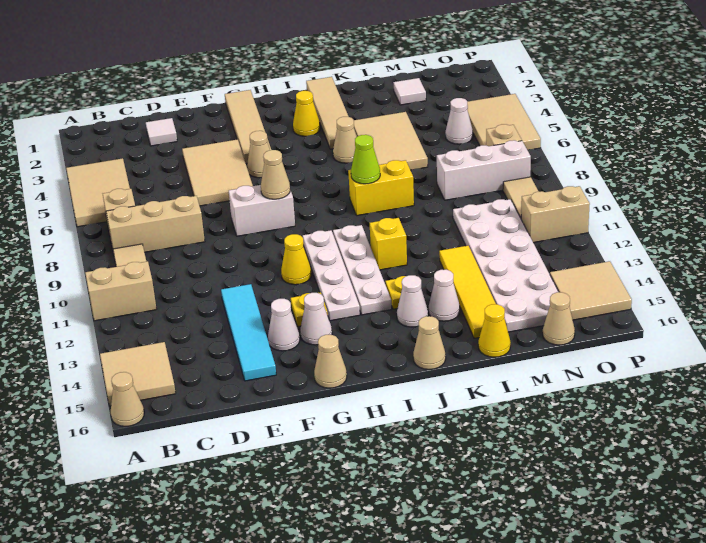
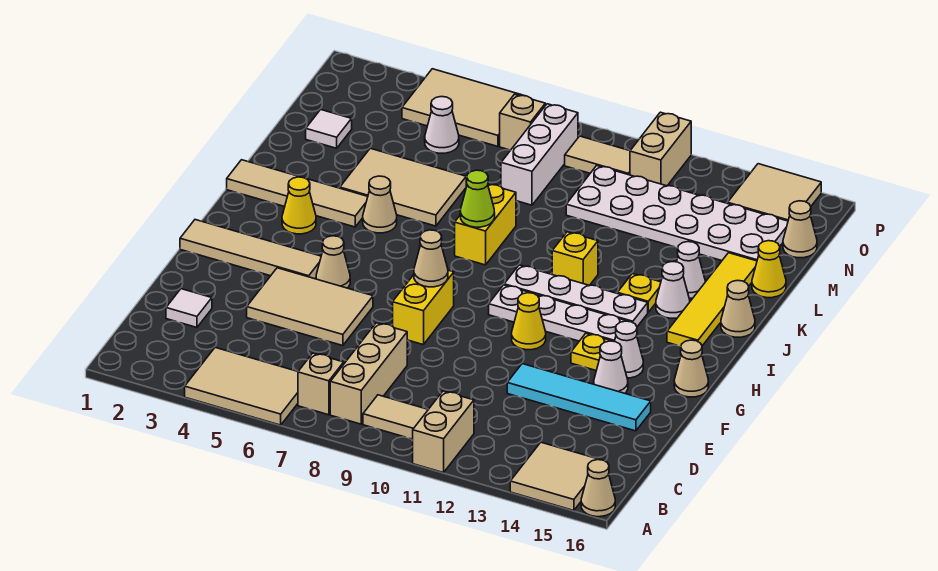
white 1x2 brick [229,185,295,236] -> yellow 1x2 brick [393,270,454,345]
yellow 1x4 tile [439,246,496,338] -> yellow 1x4 tile turned to [667,253,757,346]

